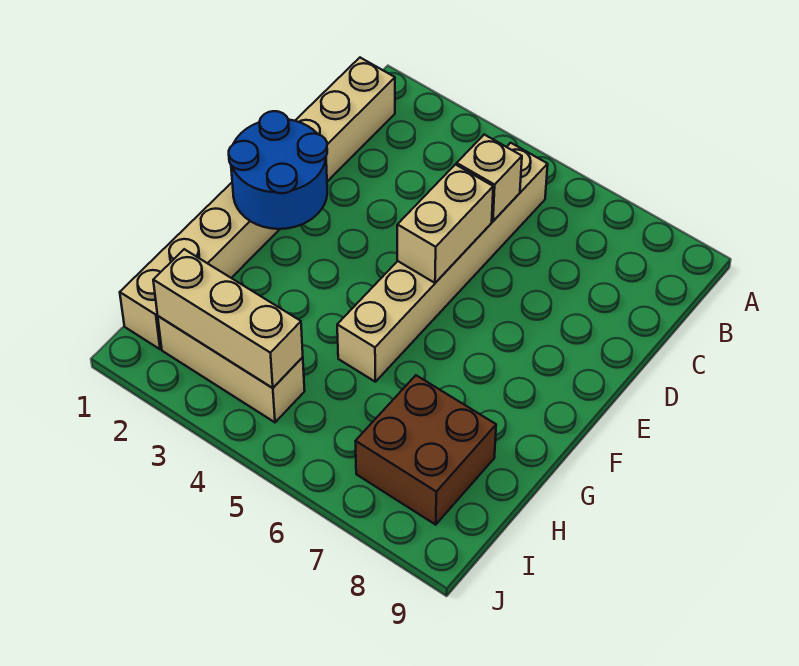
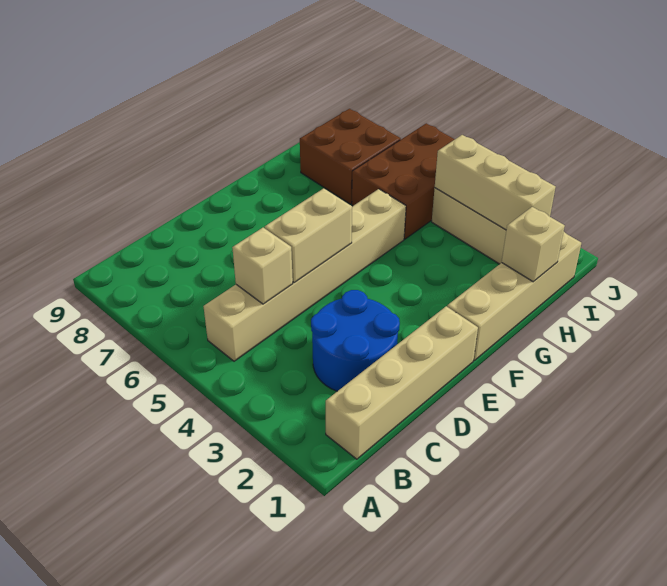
blue 2x2 round brick [229,111,327,229] -> blue 2x2 round brick moved to [311,290,400,391]
none -> tan 1x1 brick [502,207,565,282]
none -> brown 2x3 brick [352,123,455,239]

